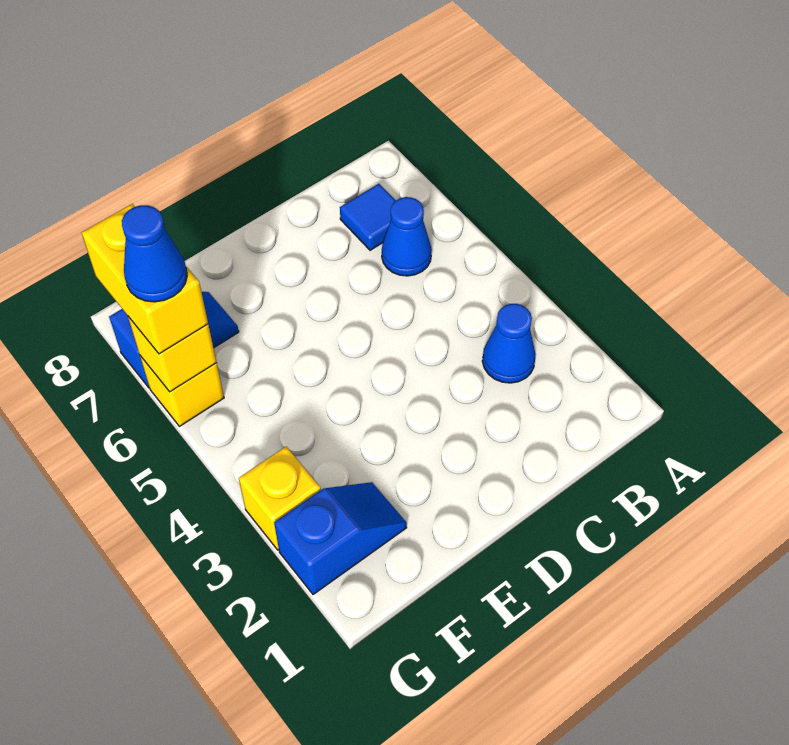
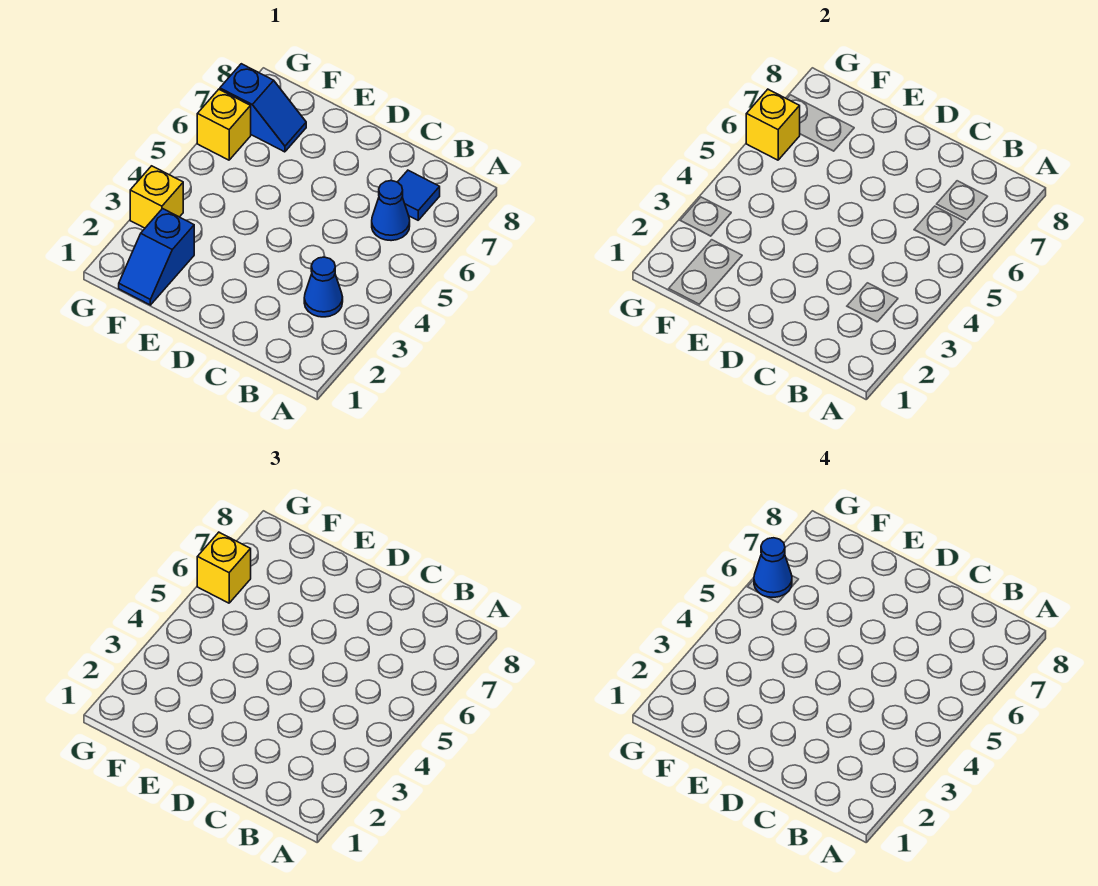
blue 1x2 slope [274,482,407,595] -> blue 1x2 slope turned to [119,209,194,305]
yellow 1x2 brick [82,204,208,354] -> yellow 1x1 brick [197,532,251,603]

